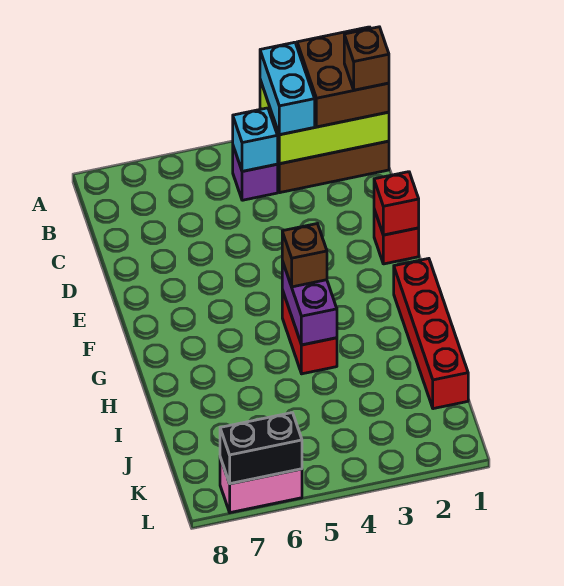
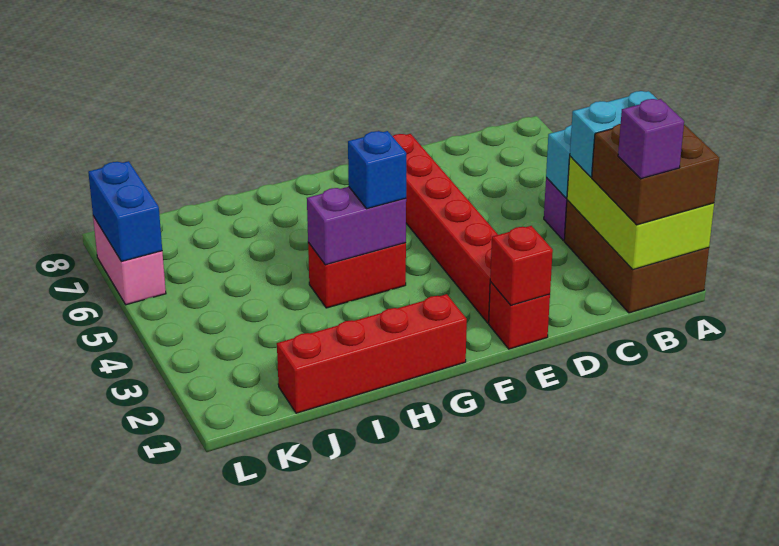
brown 1x1 brick [344,27,389,90] -> purple 1x1 brick [618,99,684,179]
none -> red 1x6 brick [392,134,498,323]
brown 1x1 brick [282,224,327,287] -> blue 1x1 brick [348,131,406,209]
black 1x2 brick [220,413,302,484] -> blue 1x2 brick [88,161,162,262]

